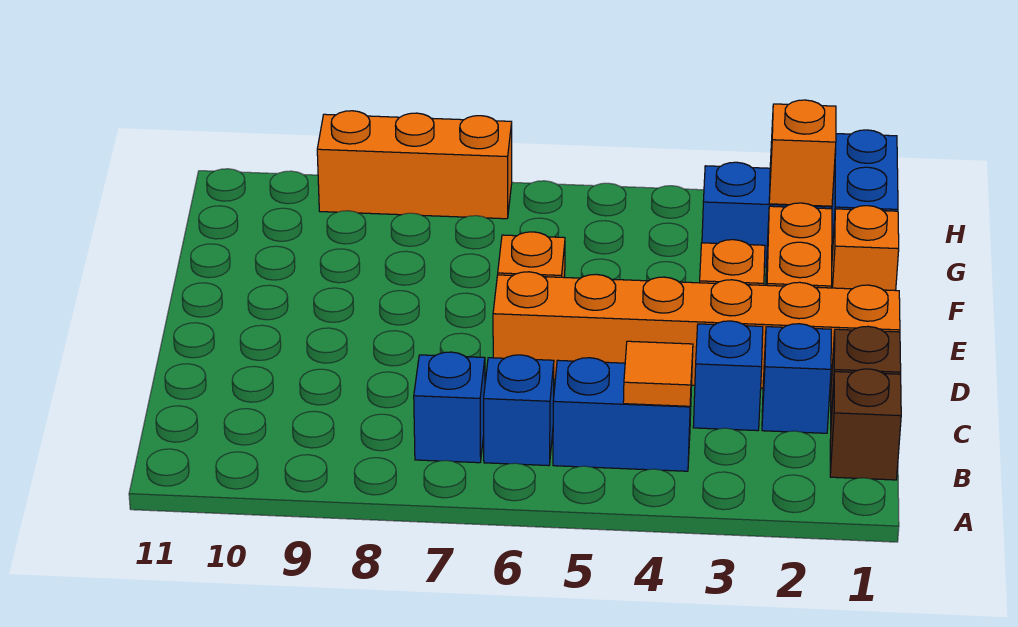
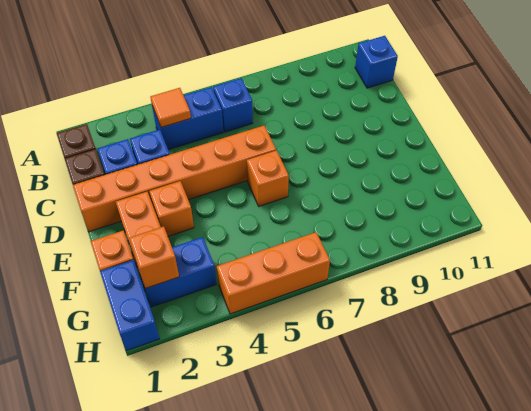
blue 1x1 brick [414,352,485,463] -> blue 1x1 brick moved to [355,36,398,88]
orange 1x3 brick [317,111,512,219] -> orange 1x3 brick moved to [217,232,330,314]

